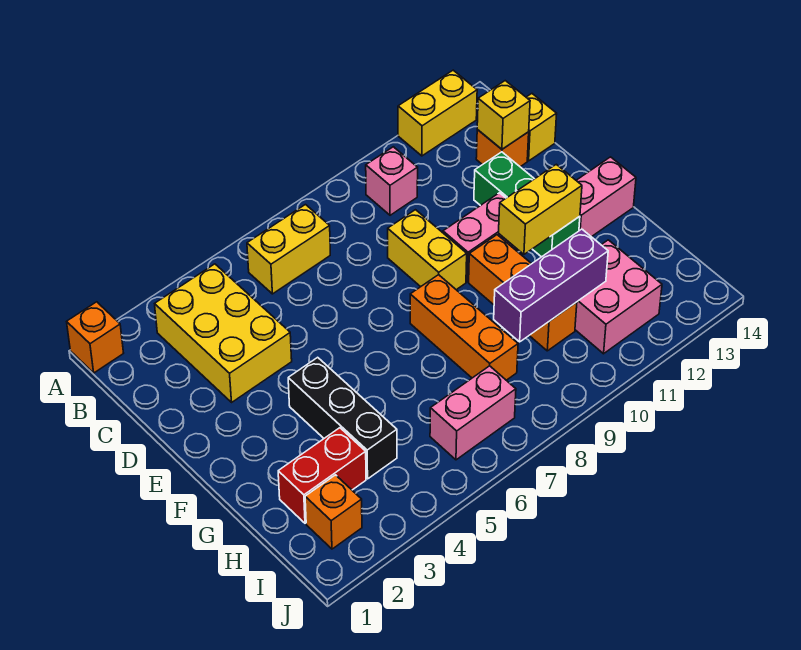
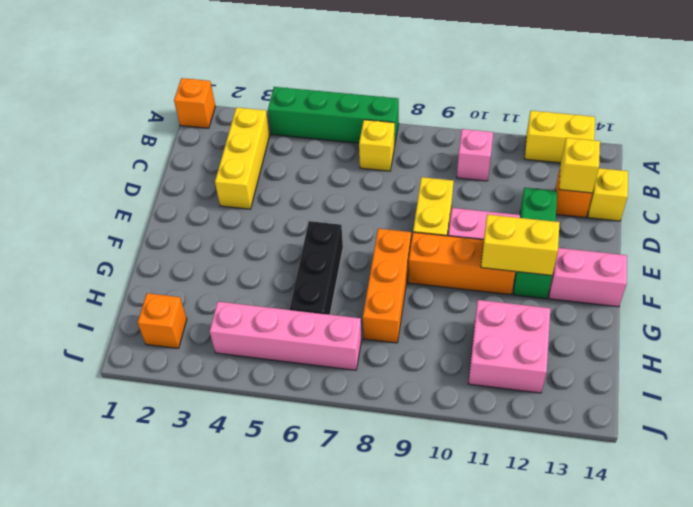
none -> green 1x4 brick [268,87,399,146]
yellow 2x3 brick [155,264,292,402] -> yellow 1x3 brick [215,107,270,209]
yellow 1x2 brick [247,205,330,294] -> yellow 1x1 brick [359,120,395,171]
black 1x3 brick [288,357,397,479] -> black 1x3 brick moved to [290,221,343,315]
orange 1x3 brick [469,235,577,351] -> orange 1x3 brick turned to [408,232,515,295]
red 1x2 brick [278,428,366,523] -> none
purple 1x3 brick [494,229,608,342] -> none
pink 1x2 brick [430,366,516,460] -> pink 1x4 brick [210,302,362,370]

